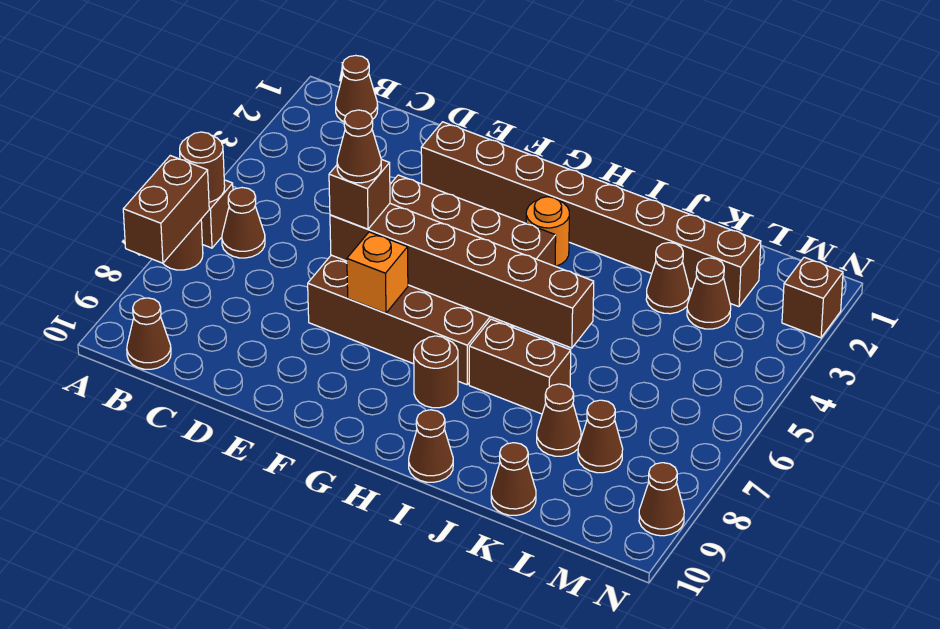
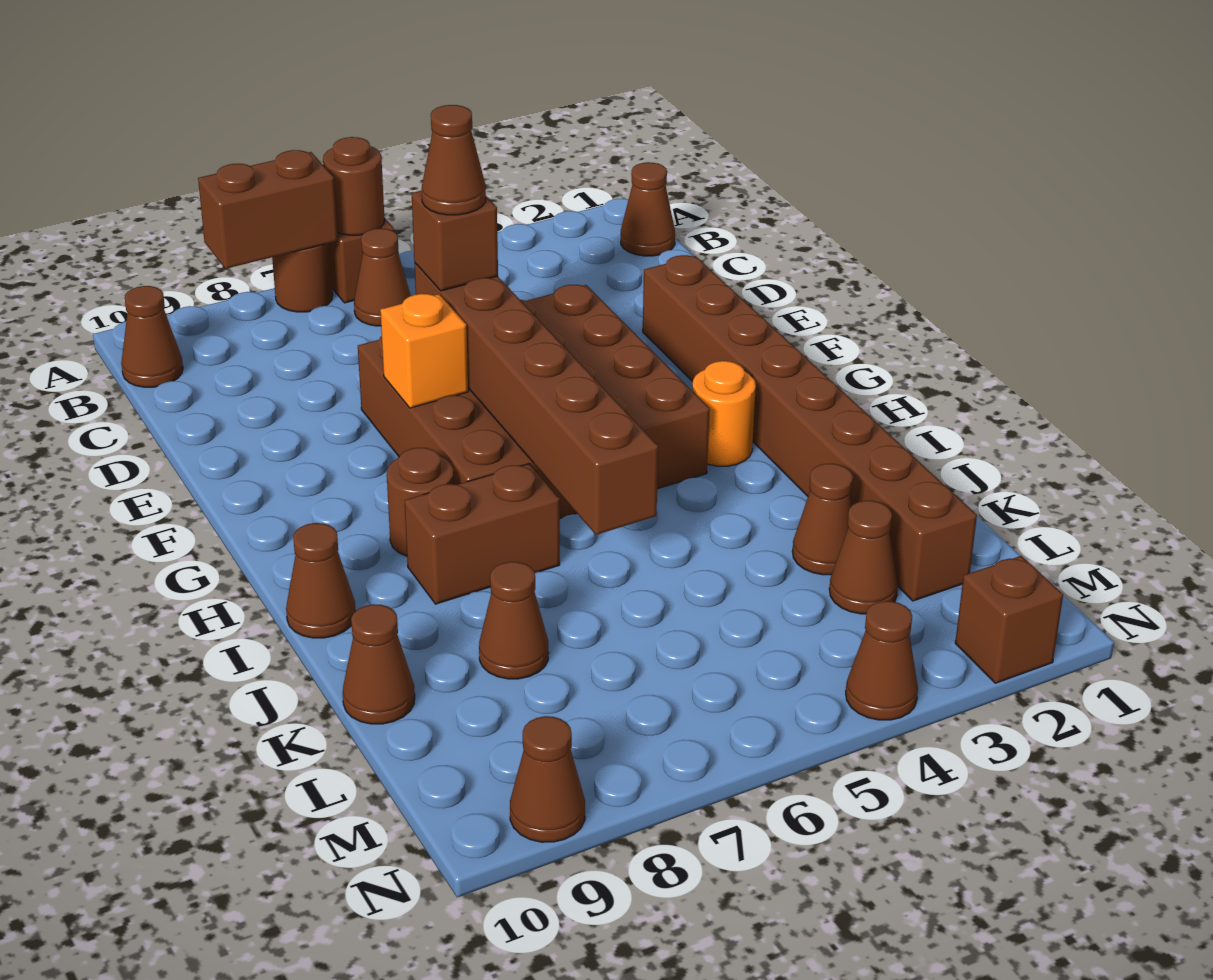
brown 1x2 brick [469,319,571,414] -> brown 1x2 brick turned to [405,464,560,604]
brown 1x1 cone [578,400,623,473] -> brown 1x1 cone moved to [846,601,918,720]

